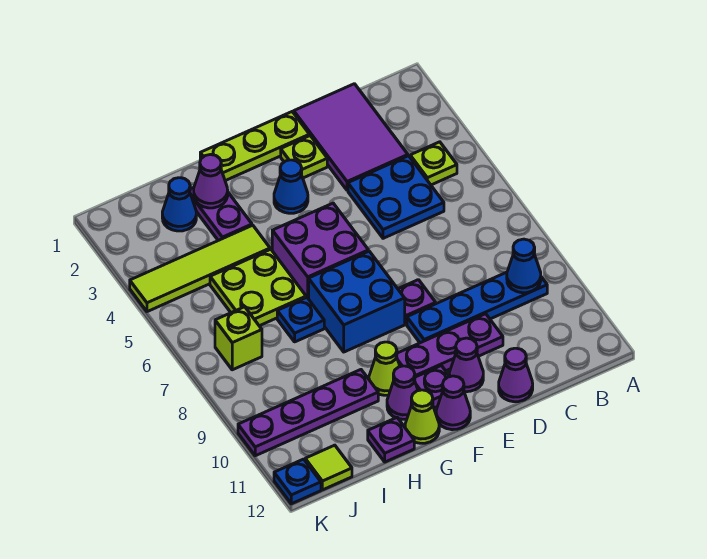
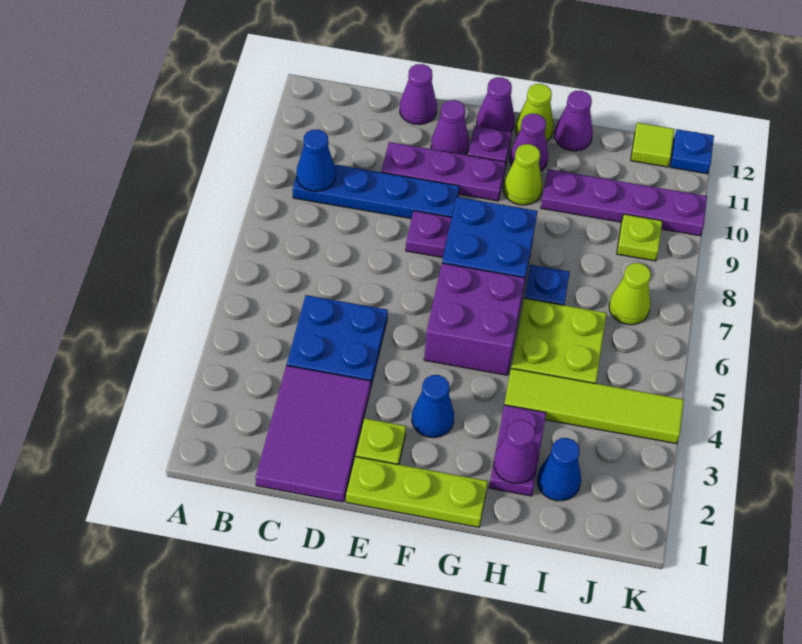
lime 1x1 plate [410,142,457,185] -> lime 1x1 plate moved to [617,214,662,261]
purple 1x1 plate [368,418,414,462] -> purple 1x1 cone [555,91,593,151]
lime 1x1 brick [215,307,262,370] -> lime 1x1 cone [609,263,651,325]

